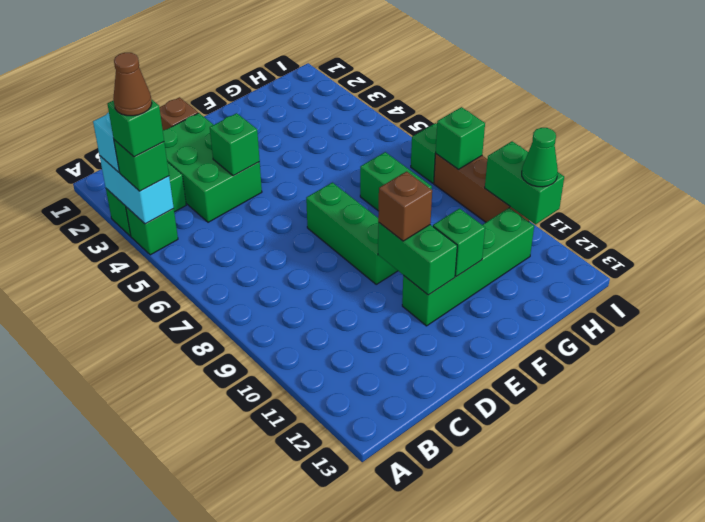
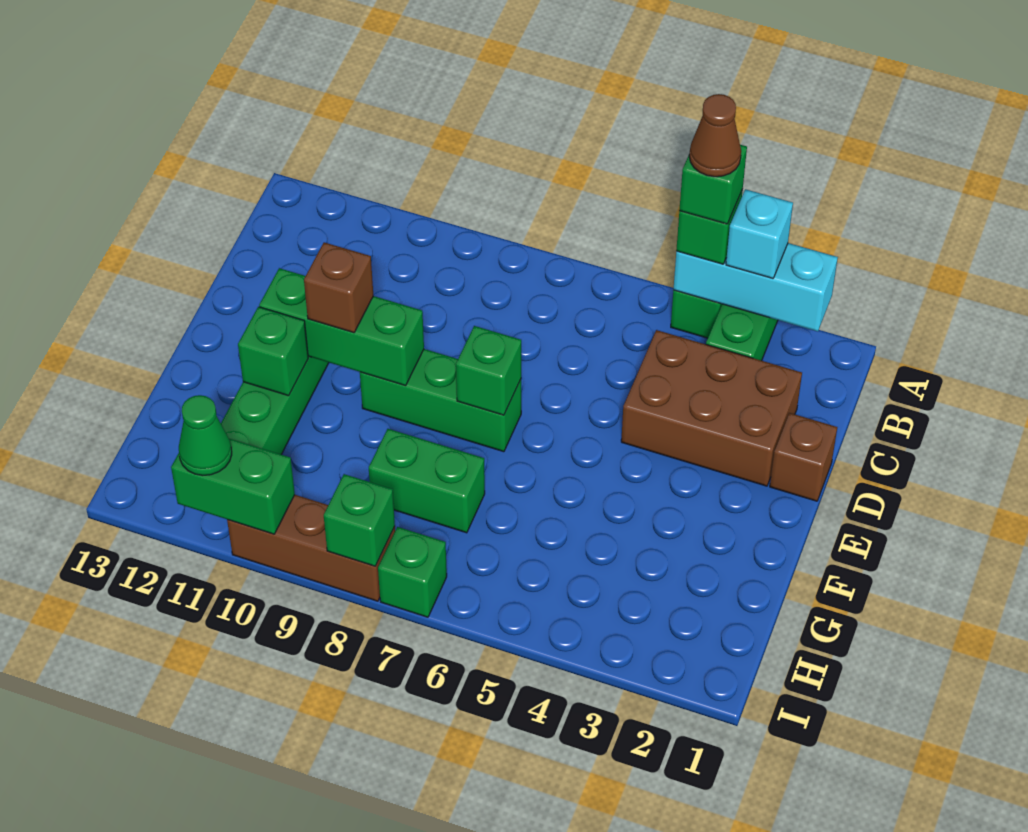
cyan 1x2 brick [100,156,174,224] -> cyan 1x3 brick [673,243,838,331]
green 2x3 brick [163,113,262,222] -> brown 2x3 brick [621,330,802,486]
green 1x1 brick [210,113,260,176] -> green 1x1 brick moved to [456,326,521,415]
green 1x2 brick [378,223,457,295] -> green 1x3 brick [259,268,424,386]

